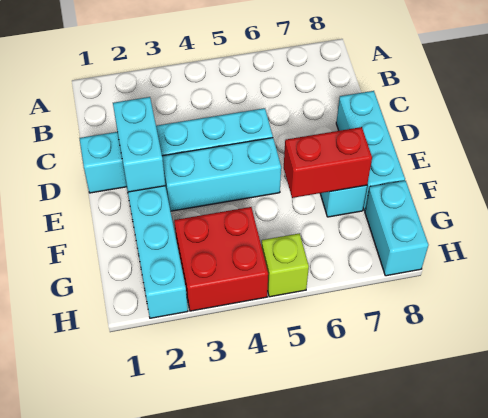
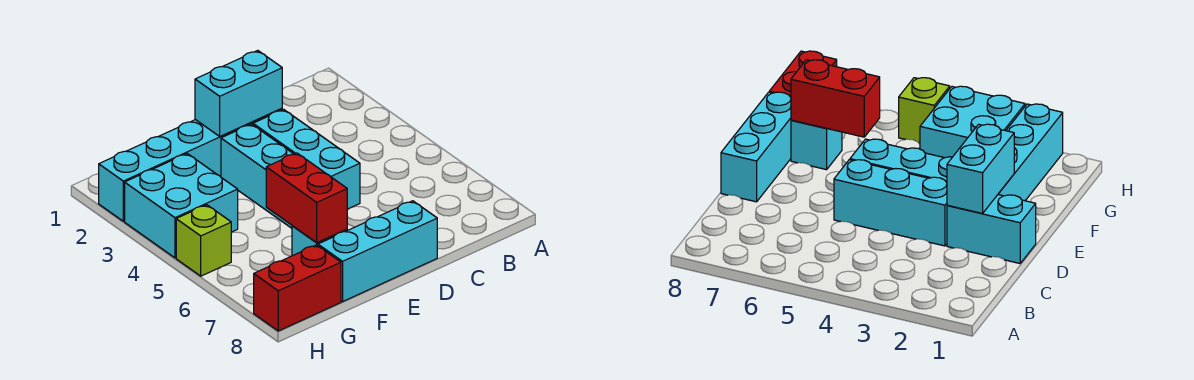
red 2x2 brick [174,207,268,311] -> cyan 2x2 brick [125,154,238,258]
cyan 1x2 brick [365,181,428,276] -> red 1x2 brick [254,245,341,331]

